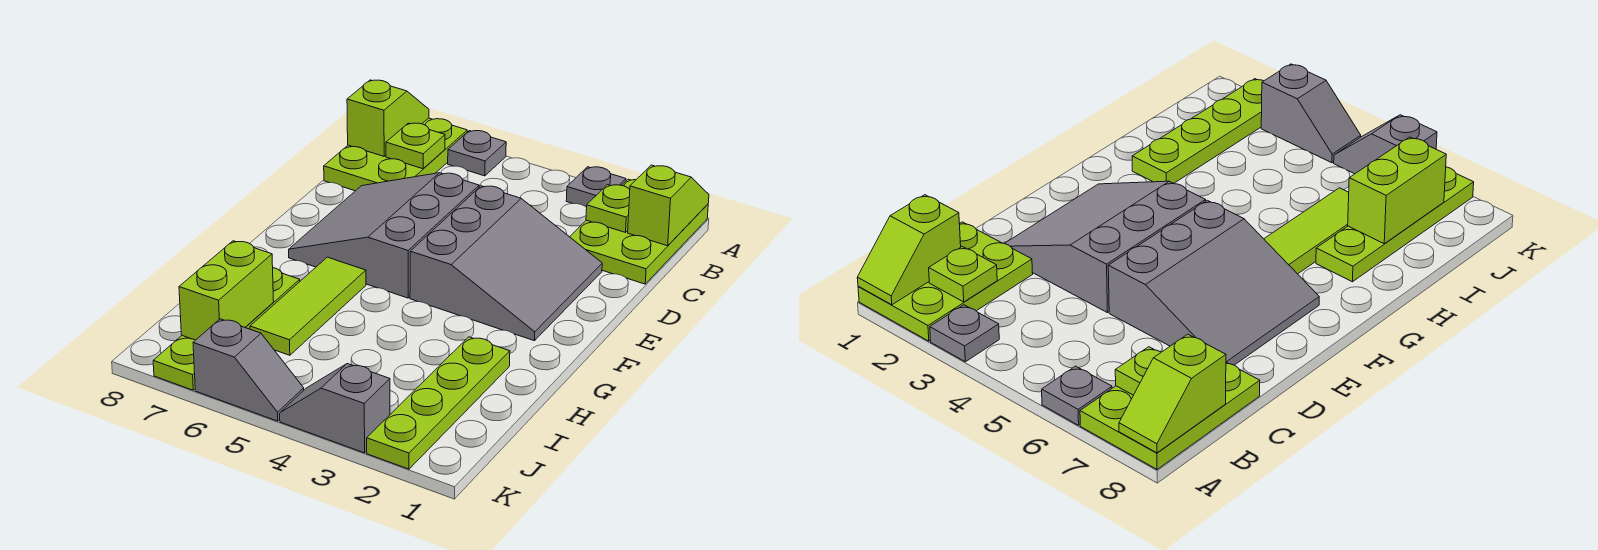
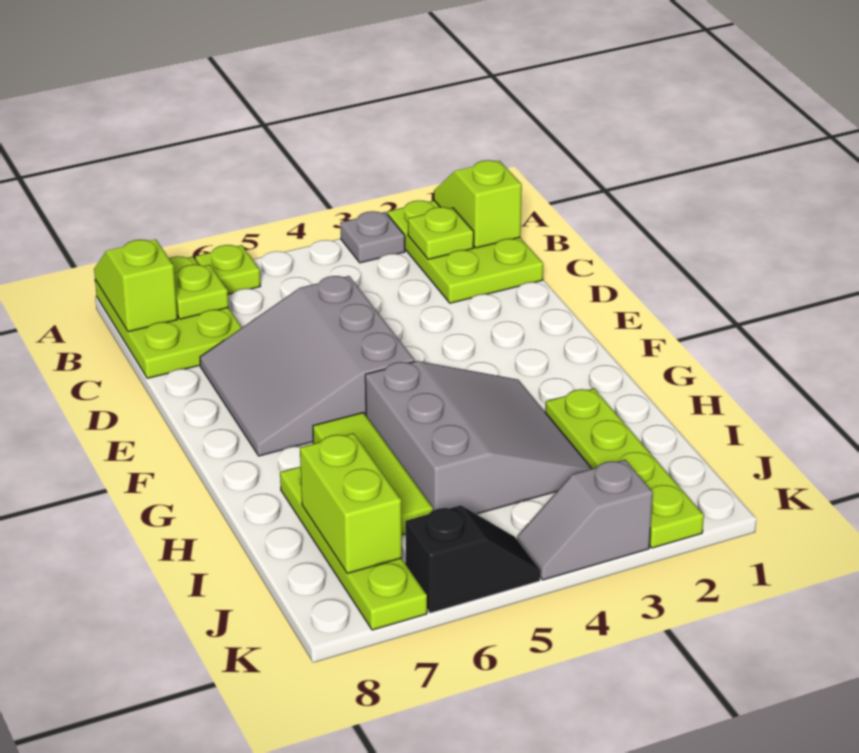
grey 1x1 plate [448,131,506,176] -> lime 1x1 plate [195,245,260,294]
grey 3x3 slope [410,186,602,341] -> grey 3x3 slope moved to [365,361,592,514]
grey 1x2 slope [193,319,304,421] -> black 1x2 slope [405,505,540,613]

